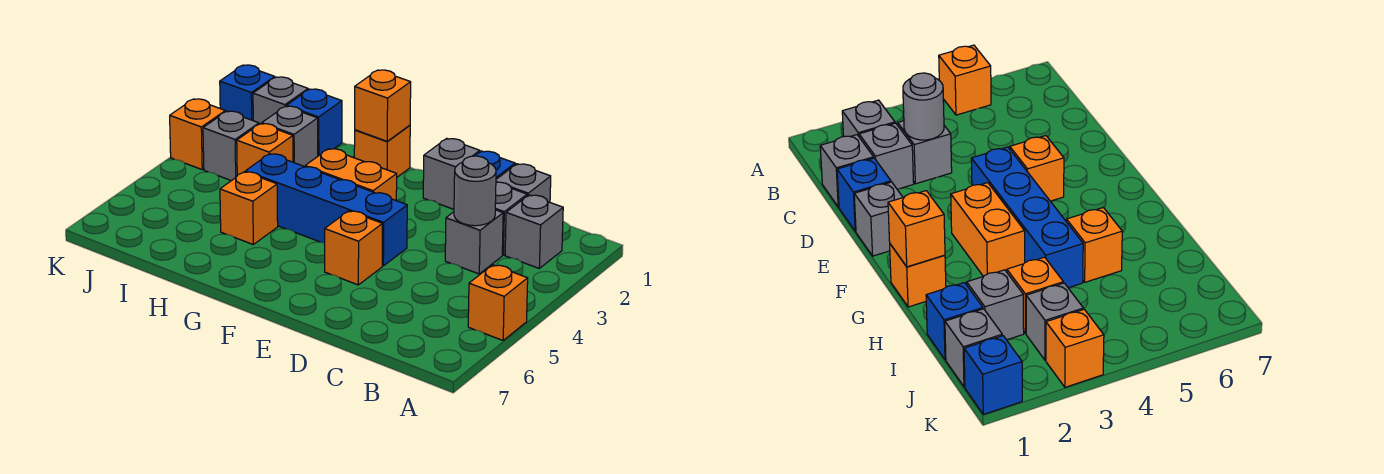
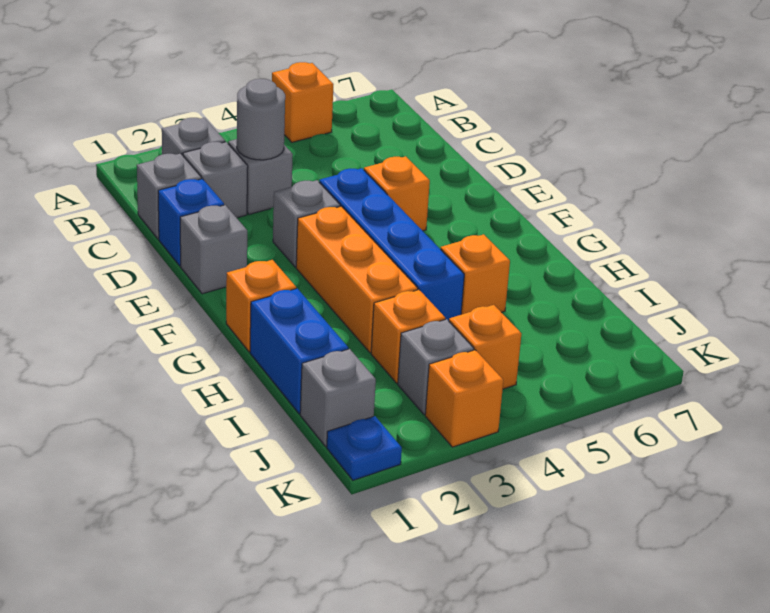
orange 1x2 brick [305,149,397,200] -> orange 1x3 brick [296,206,418,353]
orange 1x1 brick [355,70,411,141] -> orange 1x1 brick moved to [449,305,522,389]
blue 1x1 brick [287,89,342,156] -> blue 1x2 brick [250,288,348,414]
grey 1x1 brick [262,106,318,167] -> grey 1x1 brick moved to [273,180,340,267]
blue 1x1 brick [220,65,275,120] -> blue 1x1 plate [327,416,402,480]

